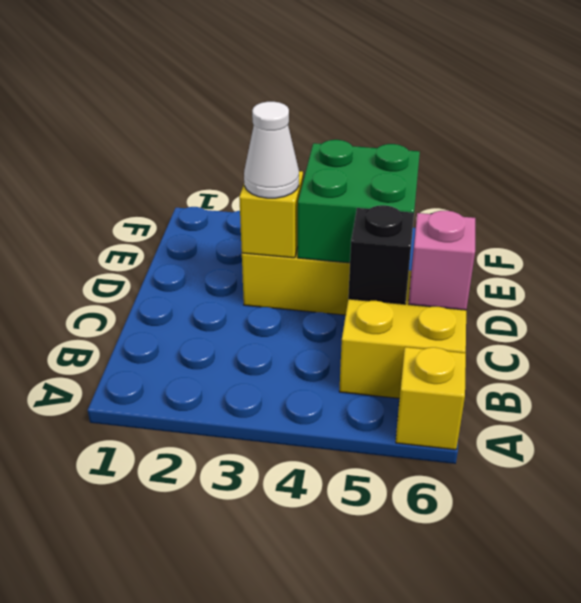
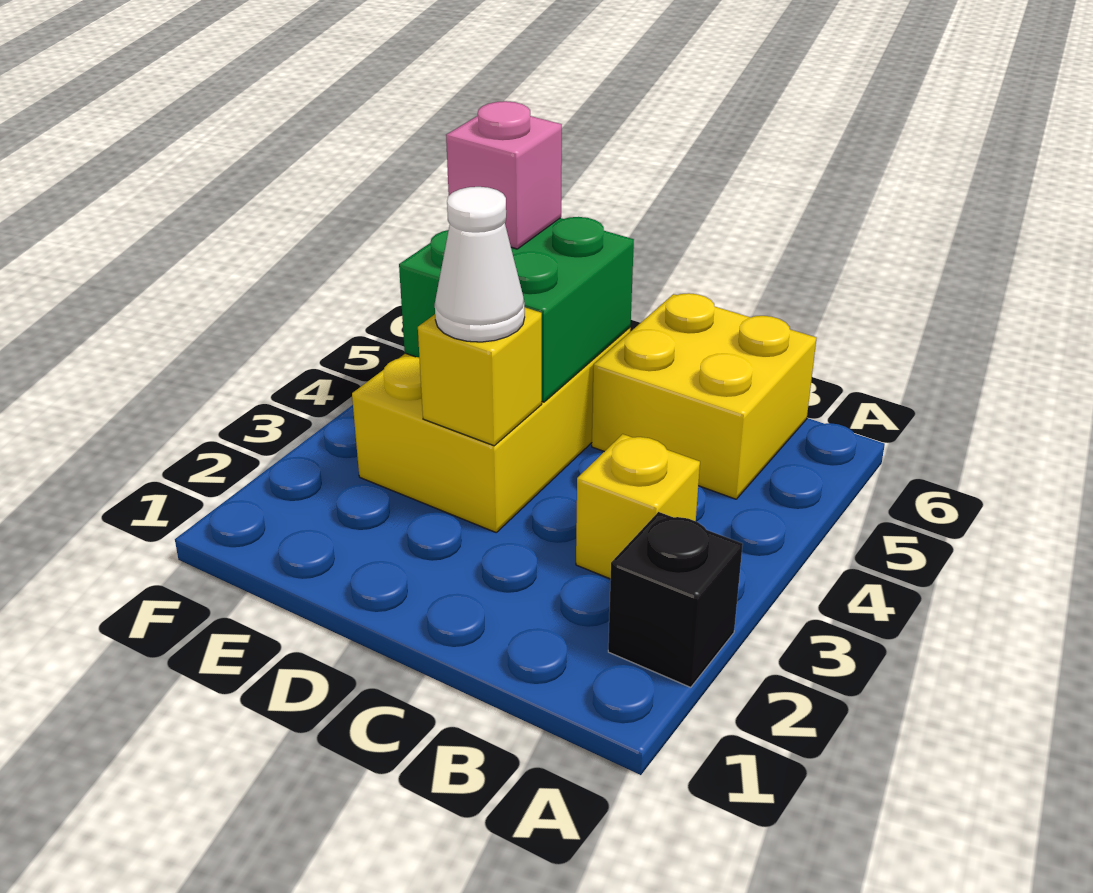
yellow 1x1 brick [396,347,466,450] -> yellow 1x1 brick moved to [576,434,700,579]
black 1x1 brick [348,205,414,304] -> black 1x1 brick moved to [608,512,743,687]
pink 1x1 brick [409,211,475,310] -> pink 1x1 brick moved to [446,101,562,249]

